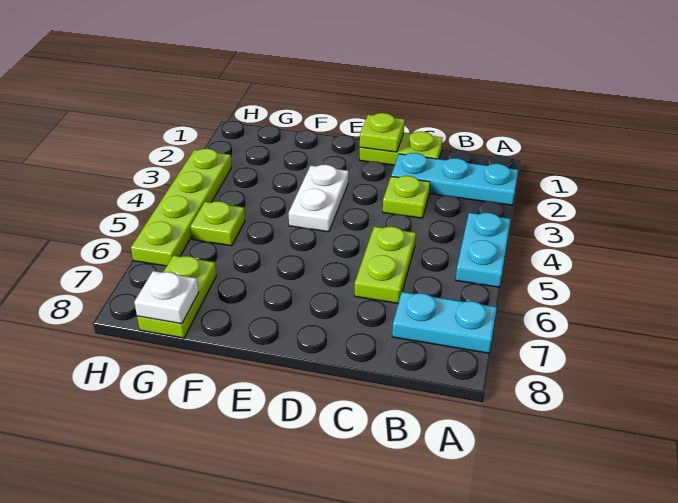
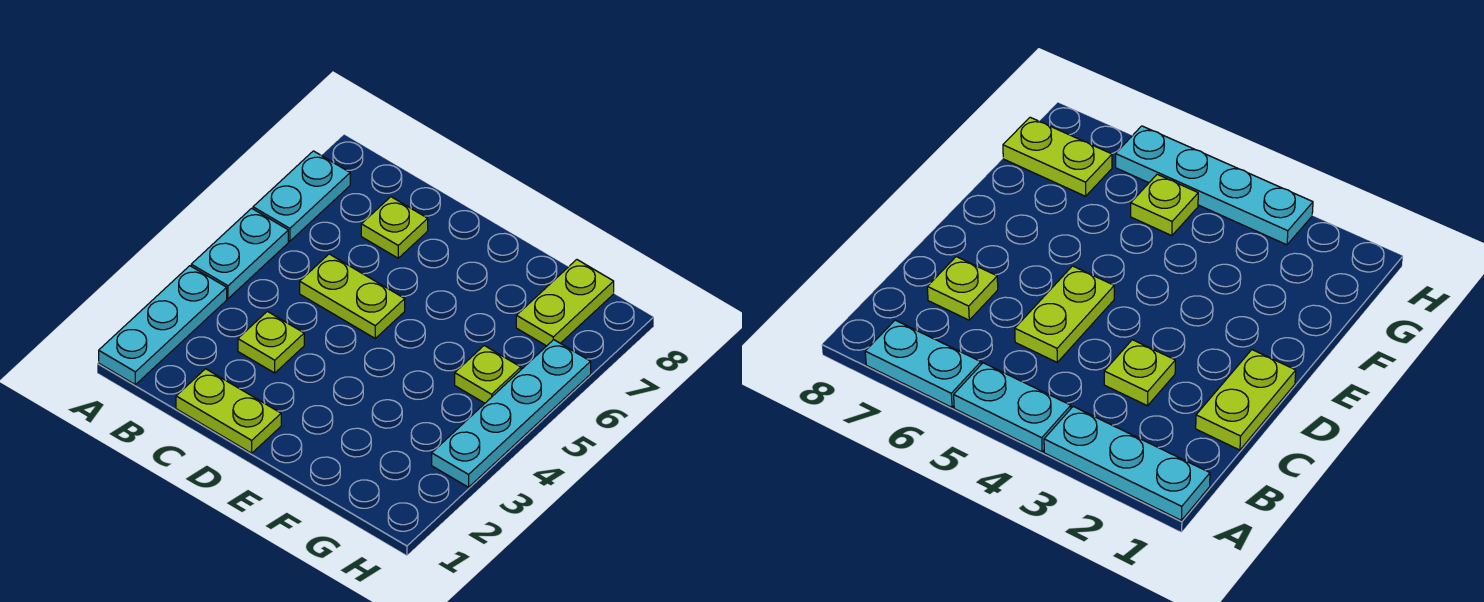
cyan 1x3 plate [391,153,518,205] -> cyan 1x3 plate turned to [99,266,227,385]
cyan 1x2 plate [392,292,497,353] -> cyan 1x2 plate turned to [253,151,350,241]
lime 1x2 plate [355,226,416,303] -> lime 1x2 plate turned to [300,254,405,338]
lime 1x1 plate [360,113,405,152] -> lime 1x1 plate moved to [361,197,428,258]
white 1x2 plate [289,165,348,232] -> none
white 1x1 plate [134,271,199,324] -> none
lime 1x4 plate [131,149,232,266] -> cyan 1x4 plate [432,340,591,487]

